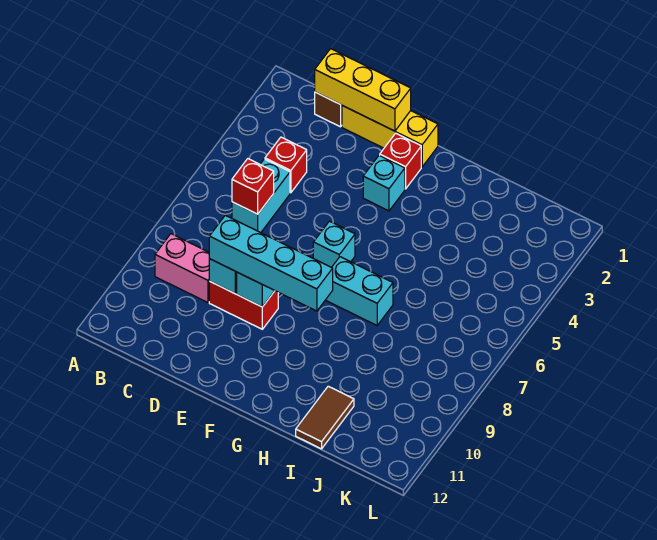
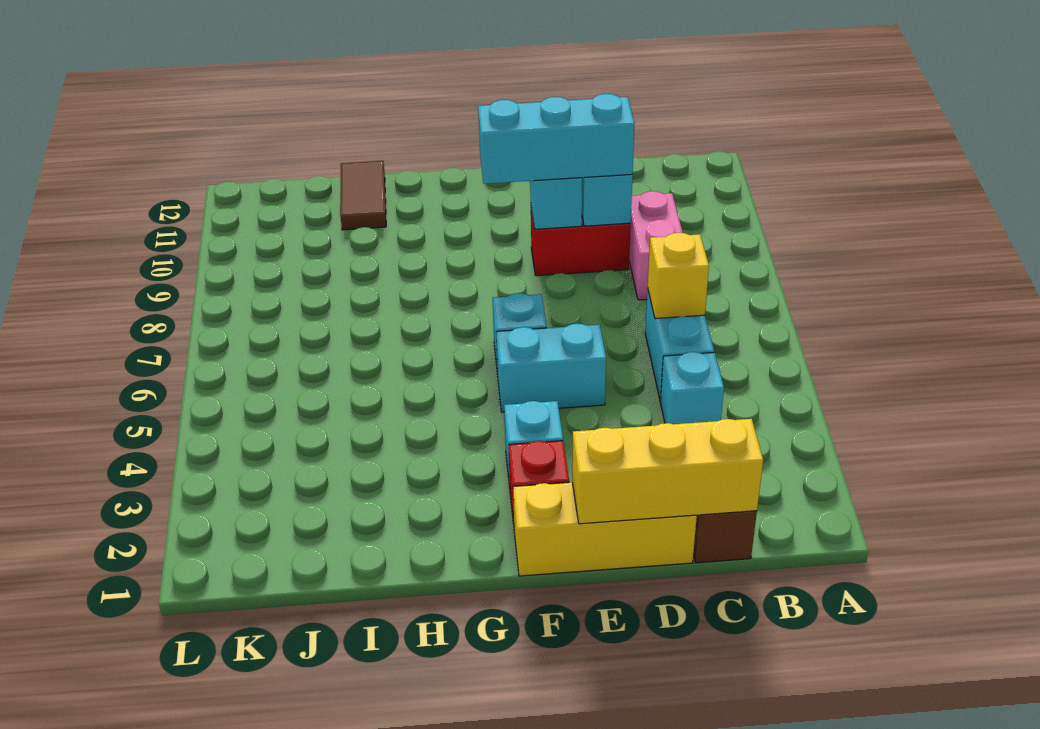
pink 1x2 brick [155,234,209,303] -> pink 1x2 brick turned to [629,191,683,300]
red 1x1 brick [265,137,307,193] -> cyan 1x1 brick [660,352,724,424]
red 1x1 brick [232,159,274,214] -> yellow 1x1 brick [648,233,709,319]
cyan 1x4 brick [209,215,333,311] -> cyan 1x3 brick [478,94,635,184]
cyan 1x2 brick [326,257,393,325] -> cyan 1x2 brick moved to [496,324,606,412]

